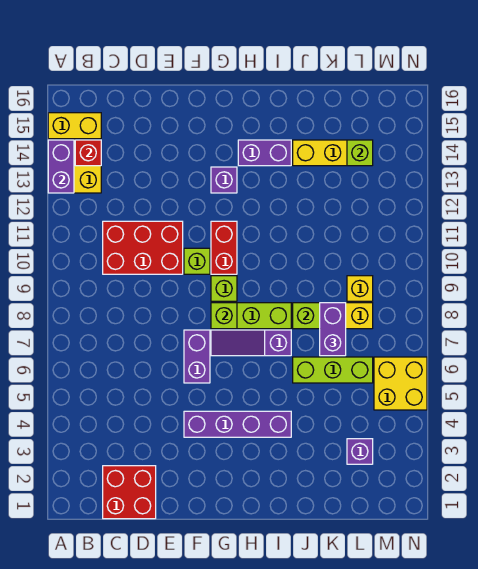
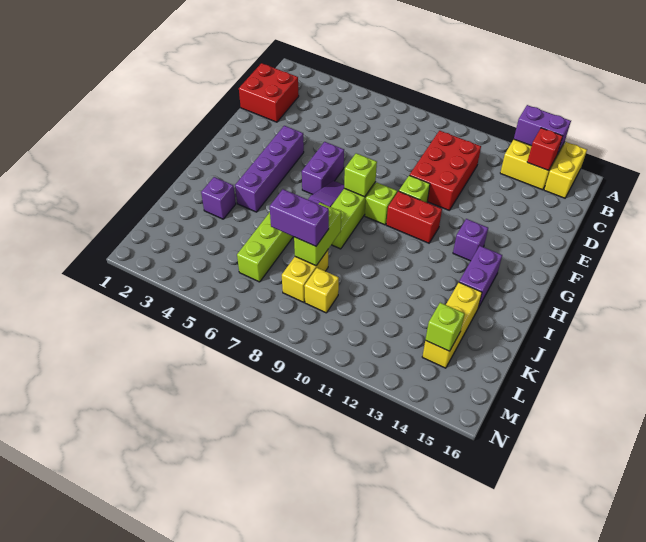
purple 1x2 brick [184,330,210,383] -> purple 1x2 brick turned to [302,142,344,194]
purple 1x1 brick [347,439,373,464] -> purple 1x1 brick moved to [201,177,236,219]
yellow 2x2 brick [374,357,427,410] -> none

